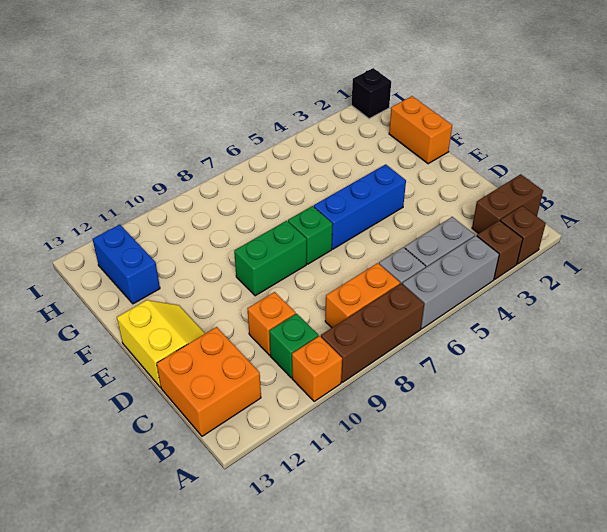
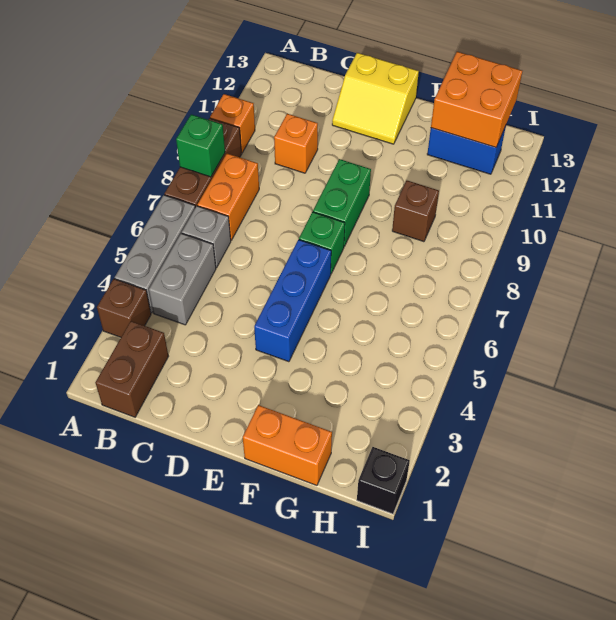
brown 1x1 brick [500,206,546,264] -> brown 1x1 brick moved to [392,181,439,242]
green 1x1 brick [269,314,318,378] -> green 1x1 brick moved to [176,114,225,177]
orange 2x2 brick [157,327,261,436] -> orange 2x2 brick moved to [431,52,522,147]

